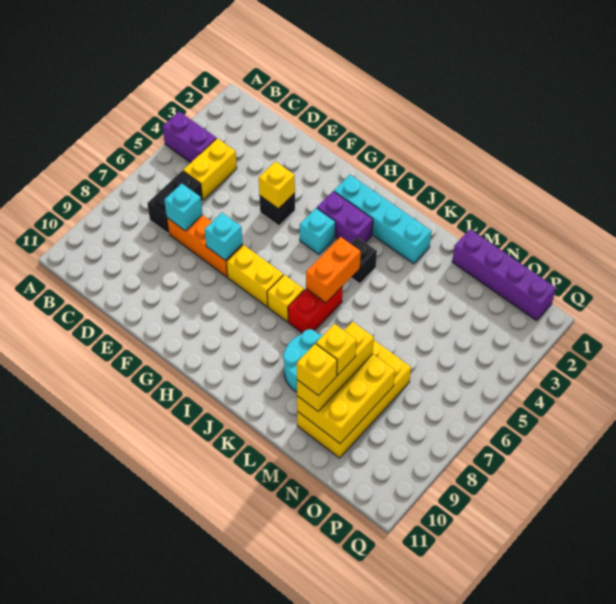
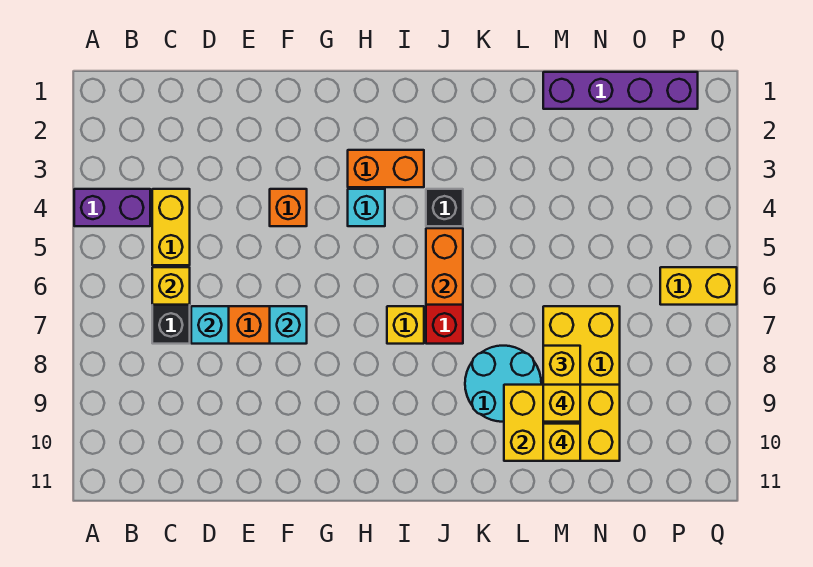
black 1x1 brick [259,193,295,226] -> orange 1x1 brick [270,189,307,226]
yellow 1x1 brick [259,161,295,209] -> yellow 1x1 brick moved to [152,267,190,305]
yellow 1x2 brick [226,245,283,307] -> yellow 1x2 brick moved to [660,267,737,305]
cyan 1x4 brick [334,175,431,264] -> none
purple 1x2 brick [317,191,373,244] -> orange 1x2 brick [348,150,424,187]
yellow 2x3 brick [297,354,395,443] -> yellow 2x3 brick turned to [504,385,620,461]

